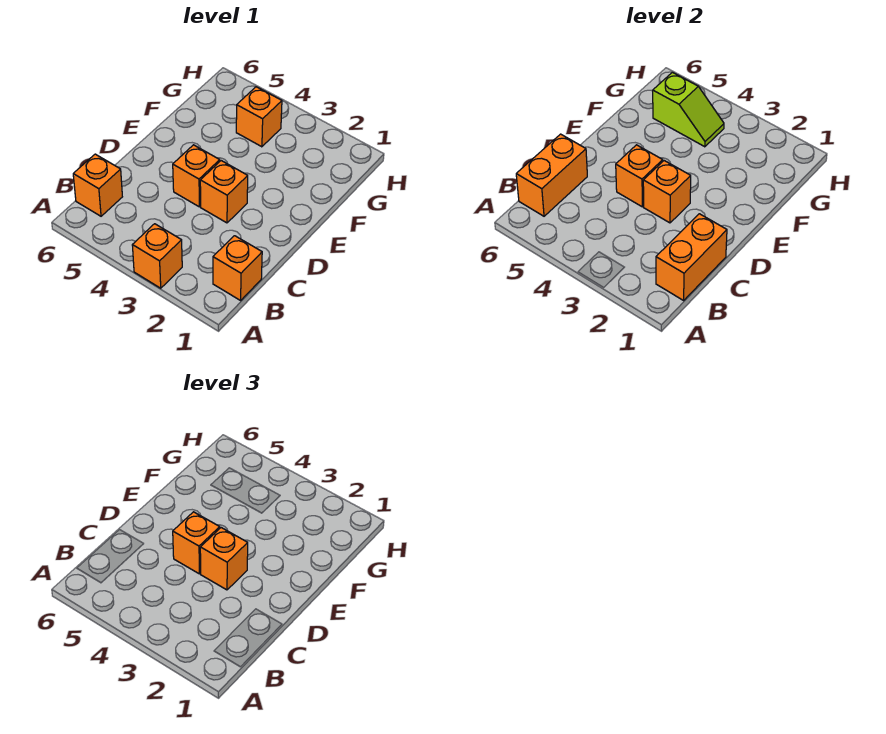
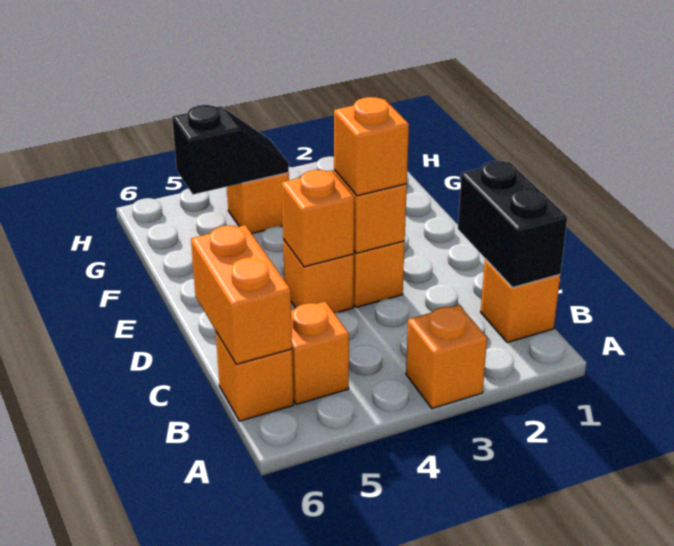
orange 1x2 brick [656,214,727,300] -> black 1x2 brick [458,161,567,287]
orange 1x1 brick [173,512,220,574] -> orange 1x1 brick moved to [291,301,349,404]
lime 1x2 slope [653,72,724,147] -> black 1x2 slope [172,105,289,194]

